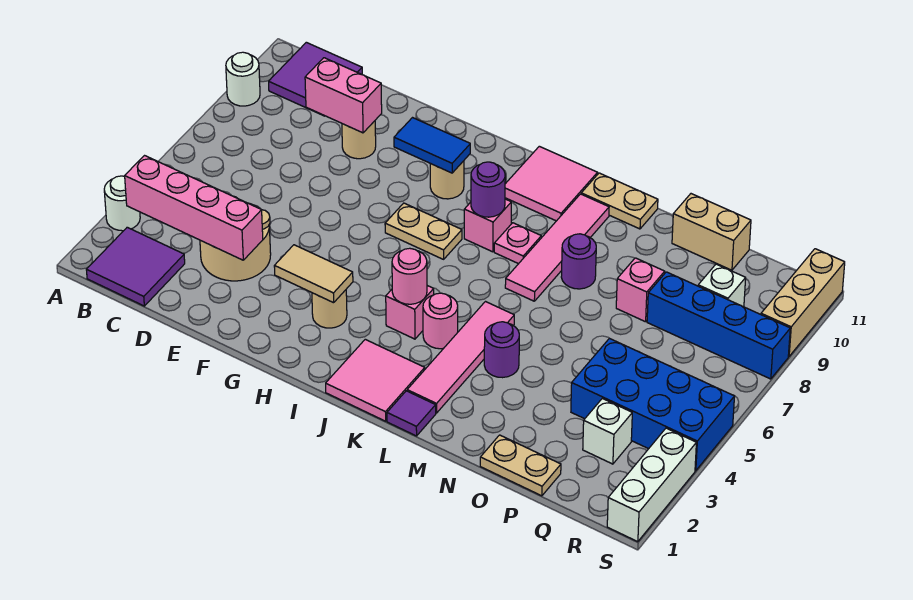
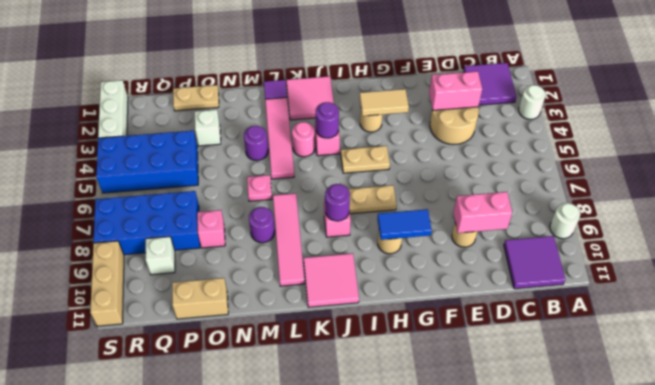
pink 1x4 brick [125,156,263,260] -> pink 1x2 brick [429,71,482,110]
pink 1x1 round brick [392,248,427,304] -> purple 1x1 round brick [316,102,339,138]
pink 1x1 plate [494,223,541,264] -> pink 1x1 plate moved to [247,175,272,201]
tan 1x2 plate [581,173,658,229] -> tan 1x2 plate moved to [341,146,390,173]
blue 1x4 brick [647,272,790,379] -> blue 2x4 brick [93,191,200,255]
white 1x1 brick [583,398,632,464] -> white 1x1 brick moved to [195,110,221,146]

